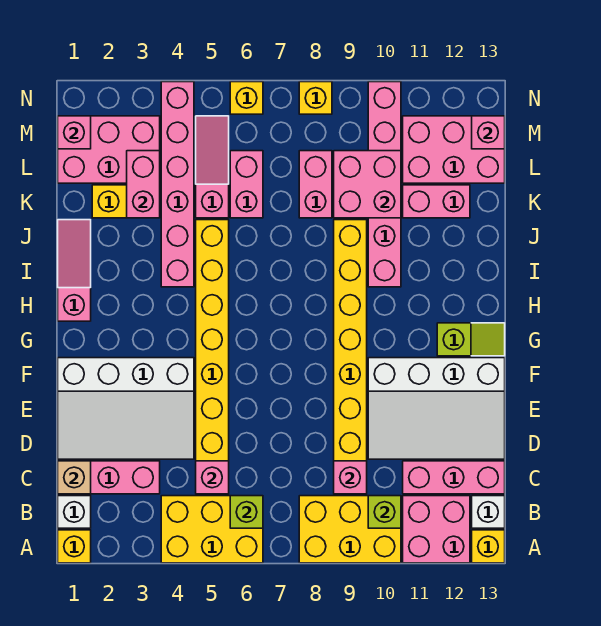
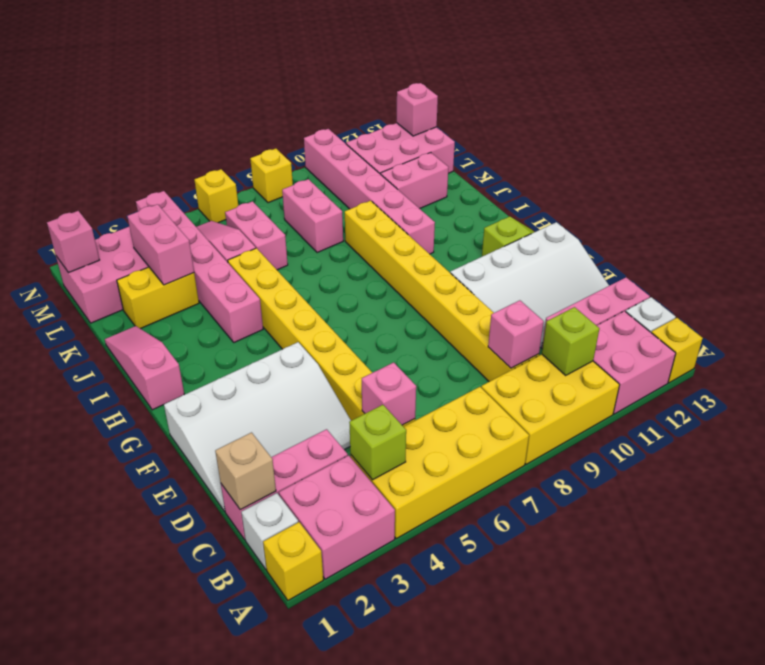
yellow 2x3 brick [161,496,263,563] -> yellow 2x4 brick [351,387,529,539]
lime 1x1 brick [230,496,263,528] -> lime 1x1 brick moved to [349,405,406,480]
pink 2x2 brick [334,151,401,218] -> pink 2x2 brick moved to [279,455,395,579]

